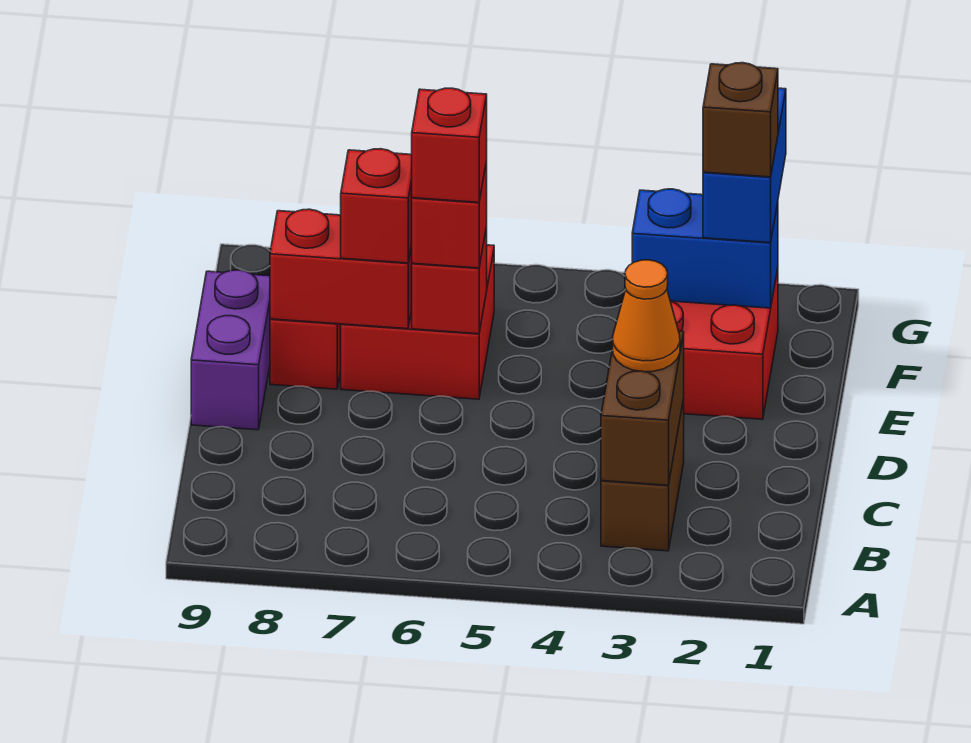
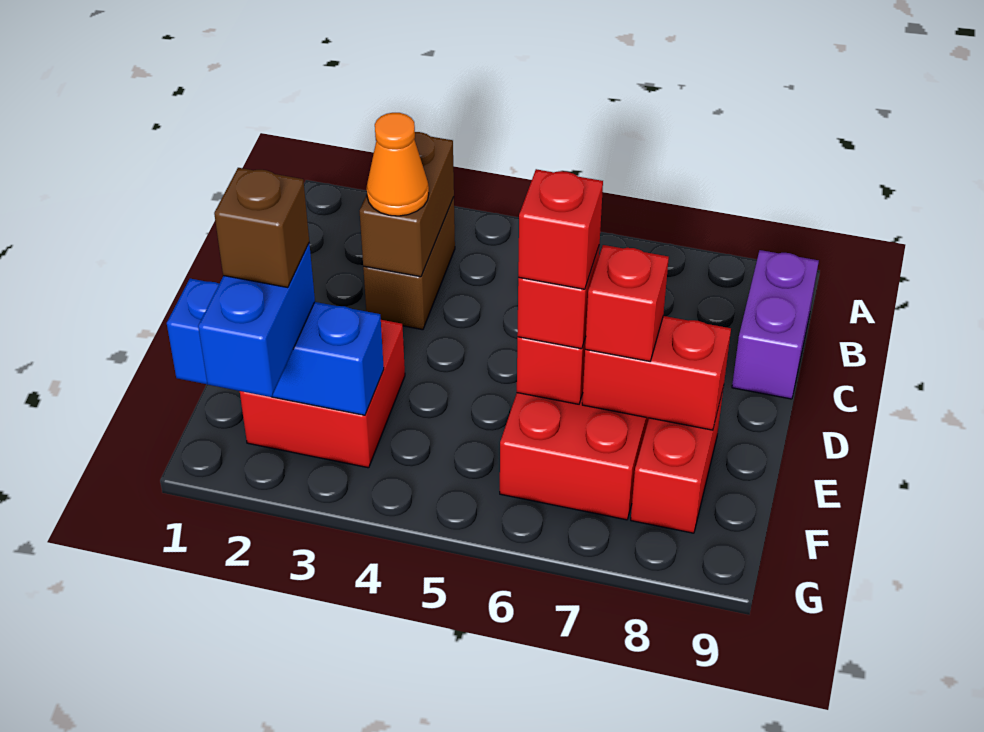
purple 1x2 brick [191,270,270,430] -> purple 1x2 brick moved to [732,250,819,399]
blue 1x2 brick [632,189,778,308] -> blue 1x3 brick [167,279,384,415]

